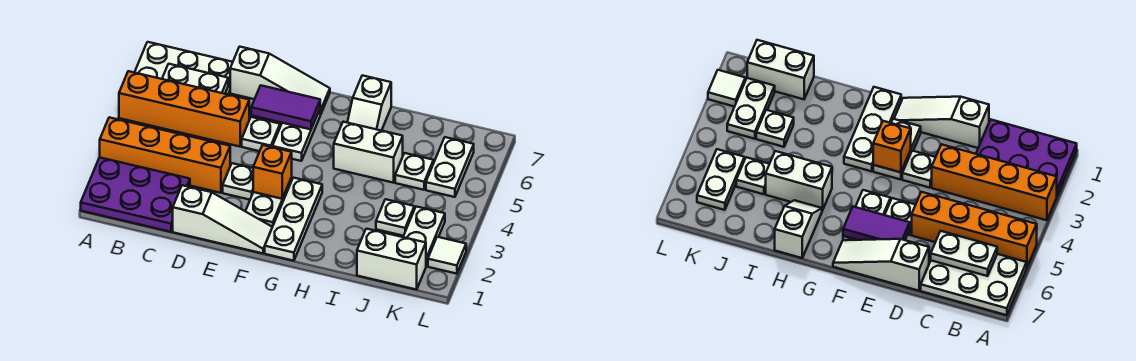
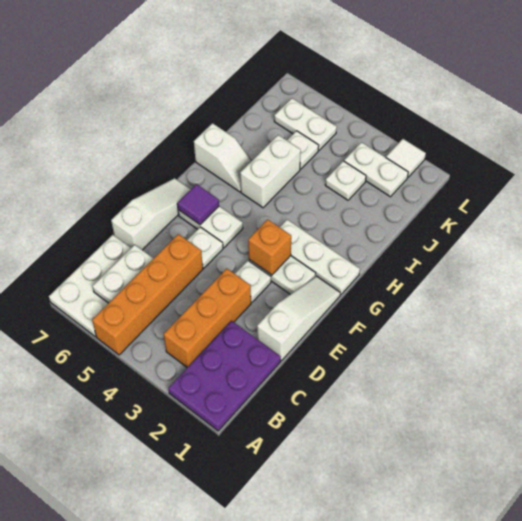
orange 1x4 brick [100,117,230,193] -> orange 1x3 brick [164,269,251,367]
purple 1x2 tile [251,86,320,129] -> purple 1x1 tile [177,184,219,225]
white 1x2 brick [357,229,426,290] -> none

